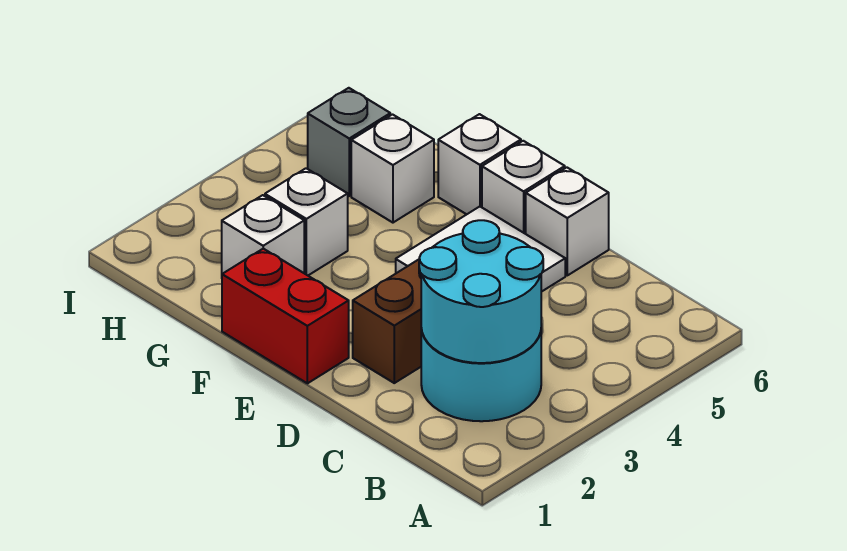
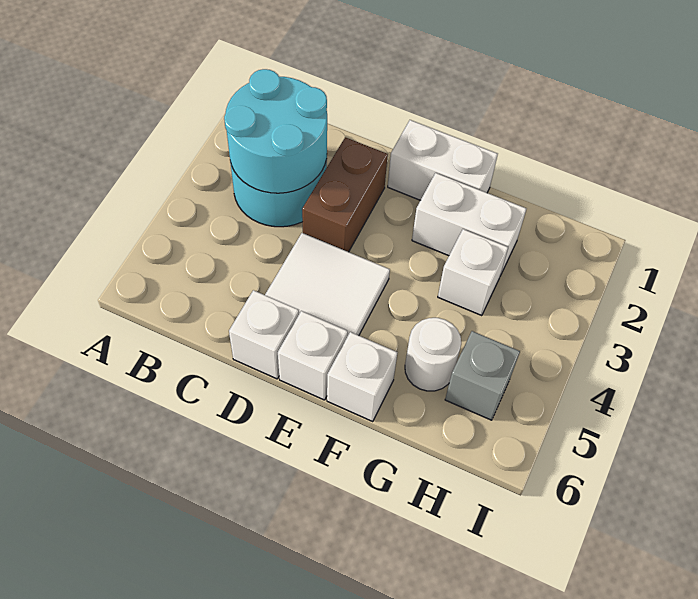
red 1x2 brick [222,249,349,383] -> white 1x2 brick [388,120,498,200]
white 1x1 brick [222,195,304,274] -> white 1x2 brick [412,173,526,276]
white 1x1 brick [351,115,434,223] -> white 1x1 round brick [405,318,461,391]

